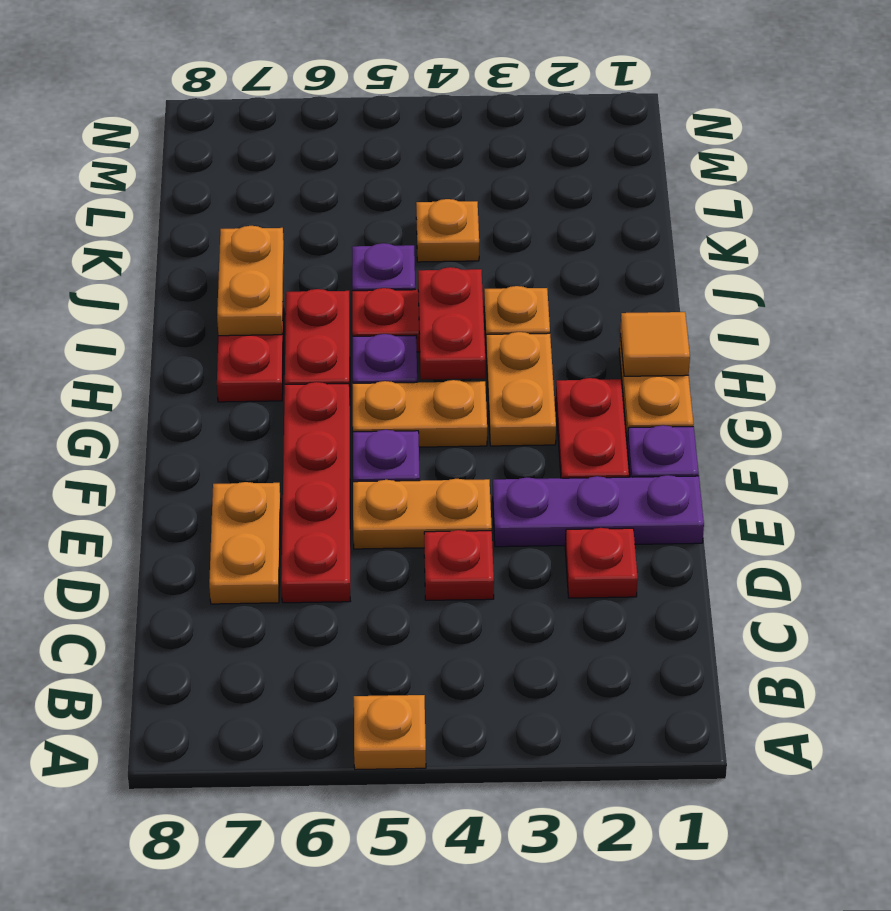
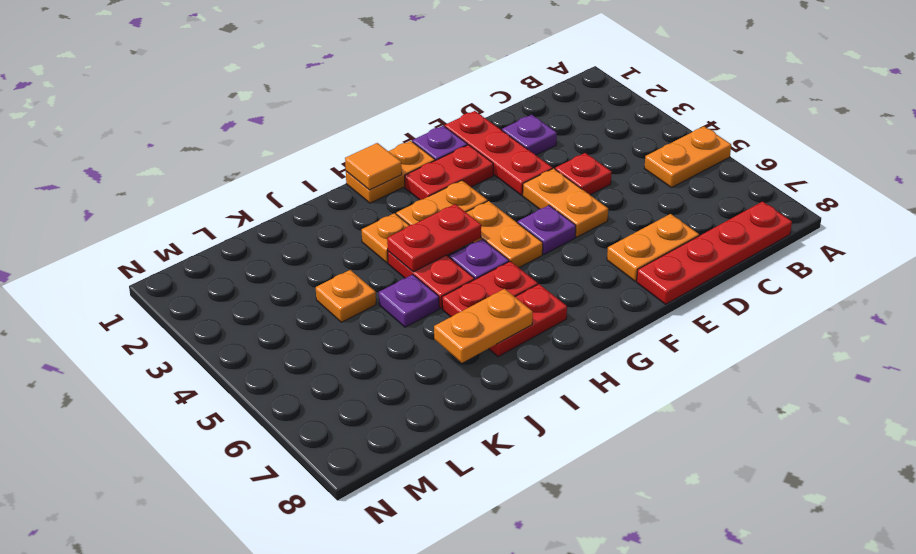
orange 1x1 plate [354,695,426,770] -> orange 1x2 plate [644,126,731,188]
red 1x1 plate [565,528,638,598] -> purple 1x1 plate [502,115,557,155]
red 1x4 plate [281,382,350,603] -> red 1x4 plate moved to [637,202,792,304]
purple 1x3 plate [493,475,704,547] -> red 1x3 plate [445,111,552,195]

